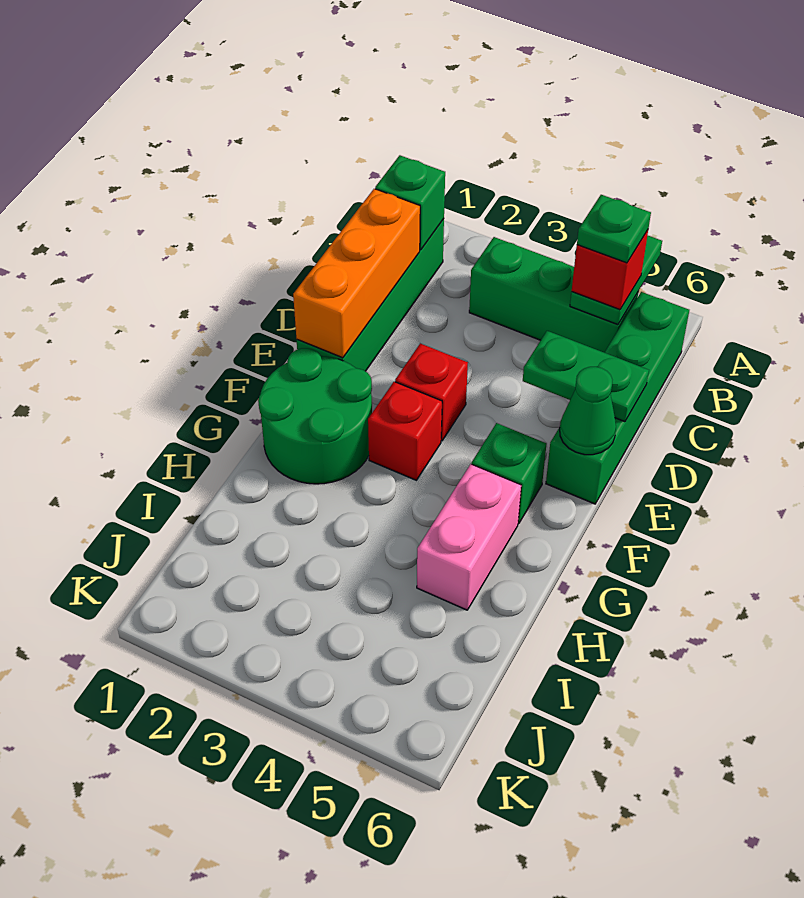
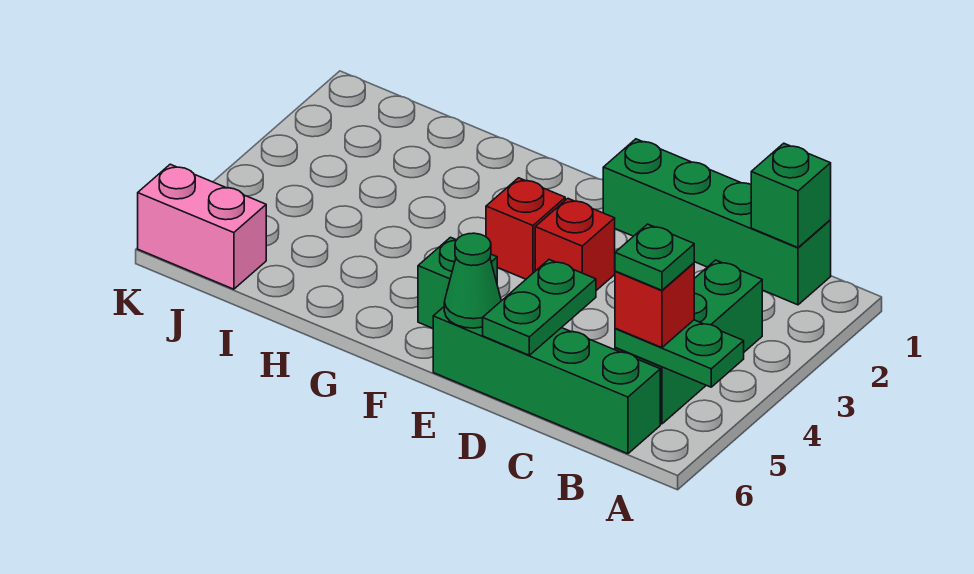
orange 1x3 brick [293,189,420,358] -> none
green 2x2 round brick [258,348,372,484] -> none
pink 1x2 brick [417,464,521,610] -> pink 1x2 brick moved to [138,164,266,289]

